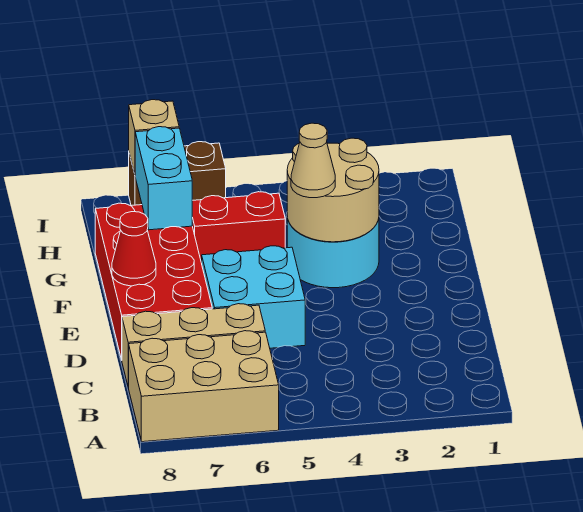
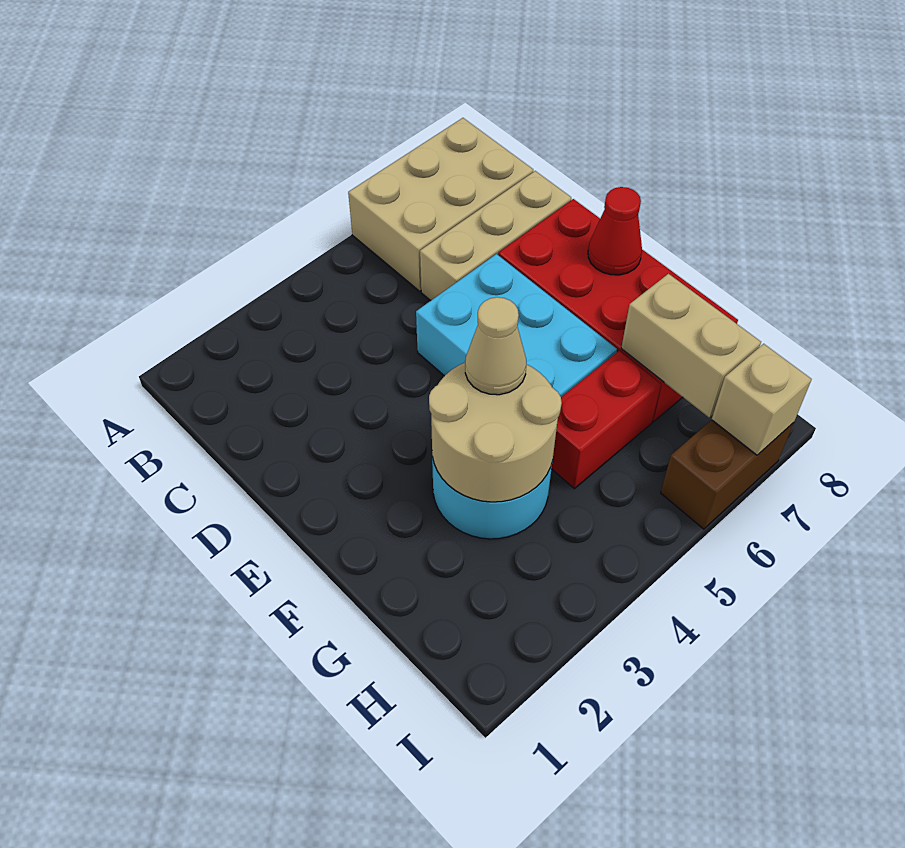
cyan 2x2 brick [202,246,305,348] -> cyan 2x3 brick [416,254,617,397]
cyan 1x2 brick [135,127,192,230] -> tan 1x2 brick [621,274,761,417]

